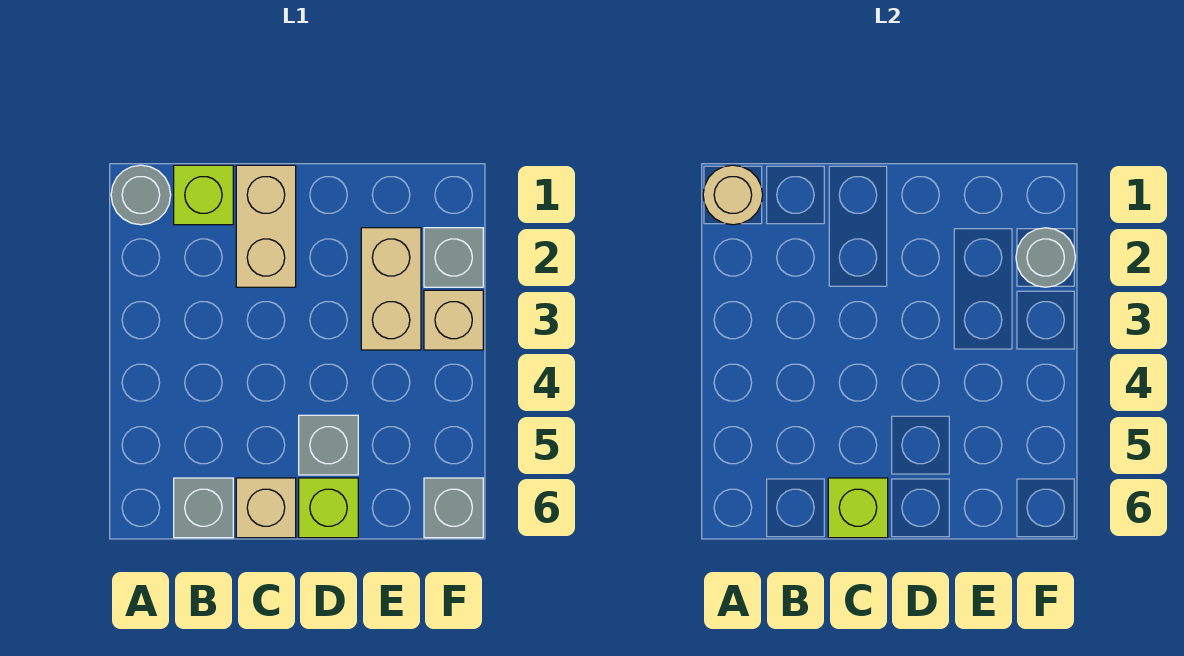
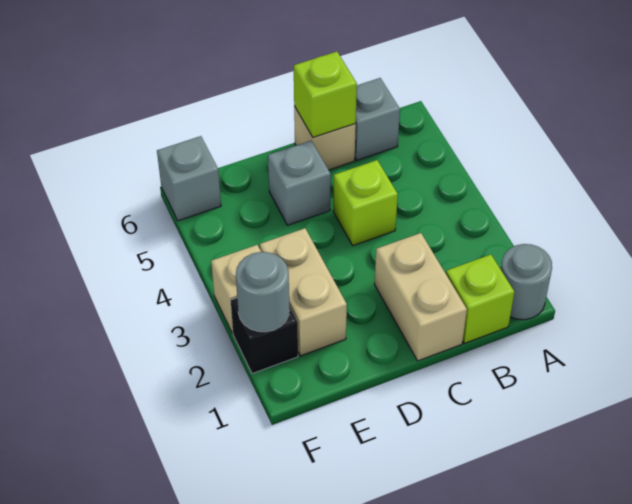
tan 1x1 round brick [703,165,763,225] -> none
lime 1x1 brick [299,478,358,538] -> lime 1x1 brick moved to [333,160,398,245]
grey 1x1 brick [424,228,483,287] -> black 1x1 brick [231,298,298,374]

